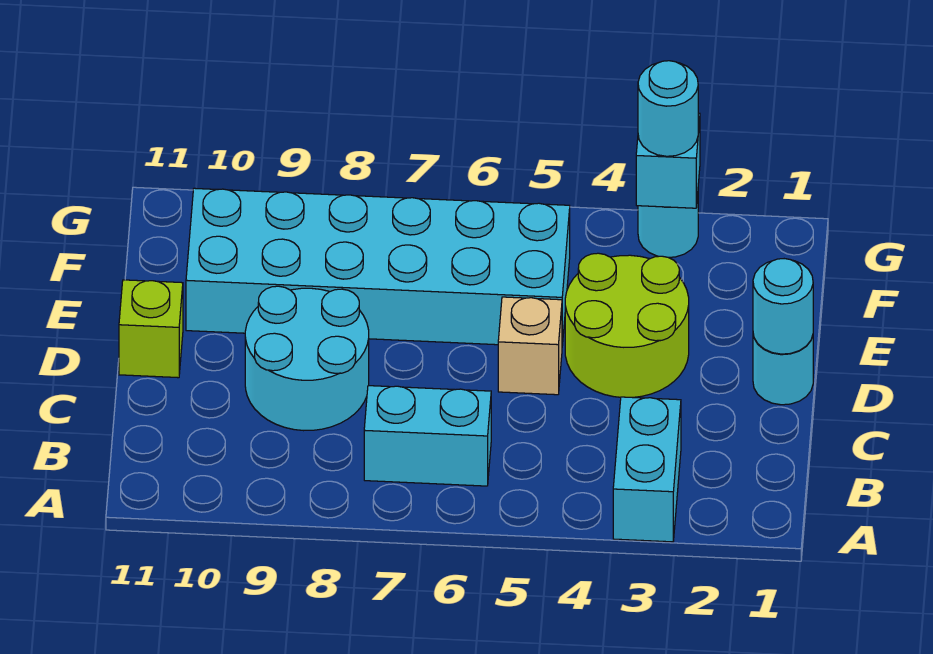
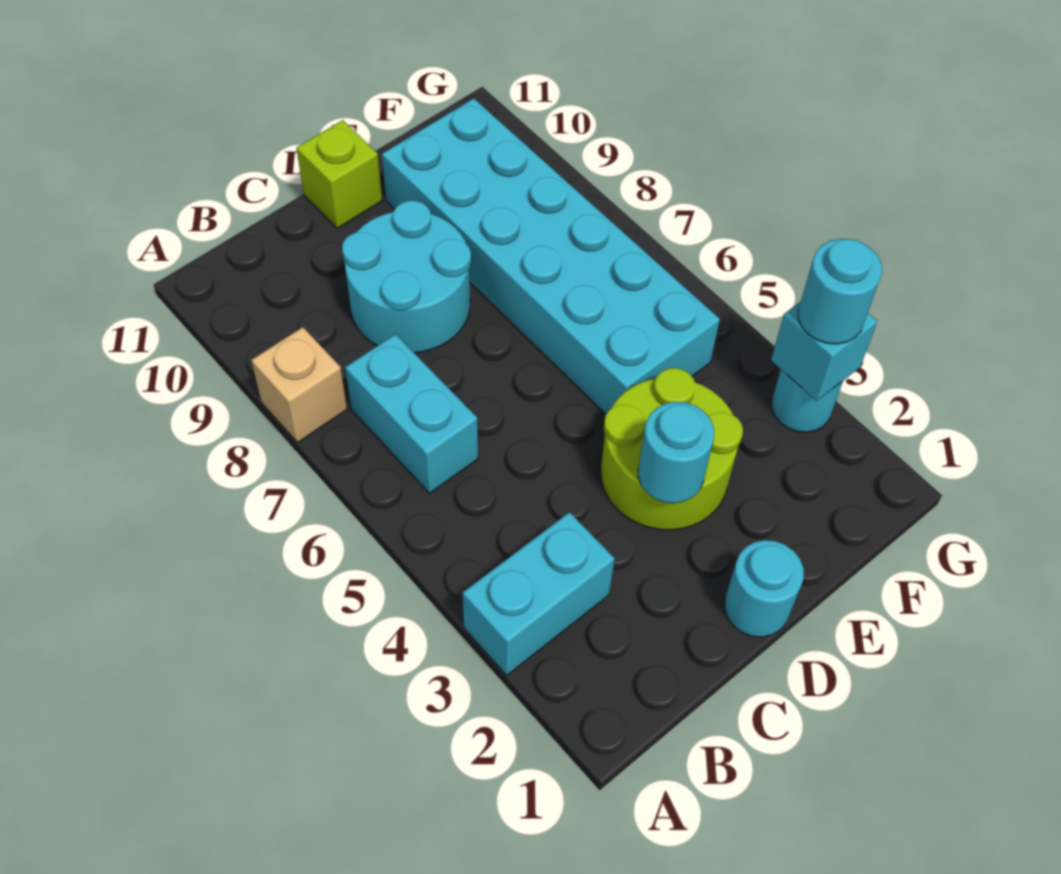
cyan 1x1 round brick [753,259,813,354] -> cyan 1x1 round brick moved to [638,402,714,503]
tan 1x1 brick [498,297,562,395] -> tan 1x1 brick moved to [251,327,347,443]

